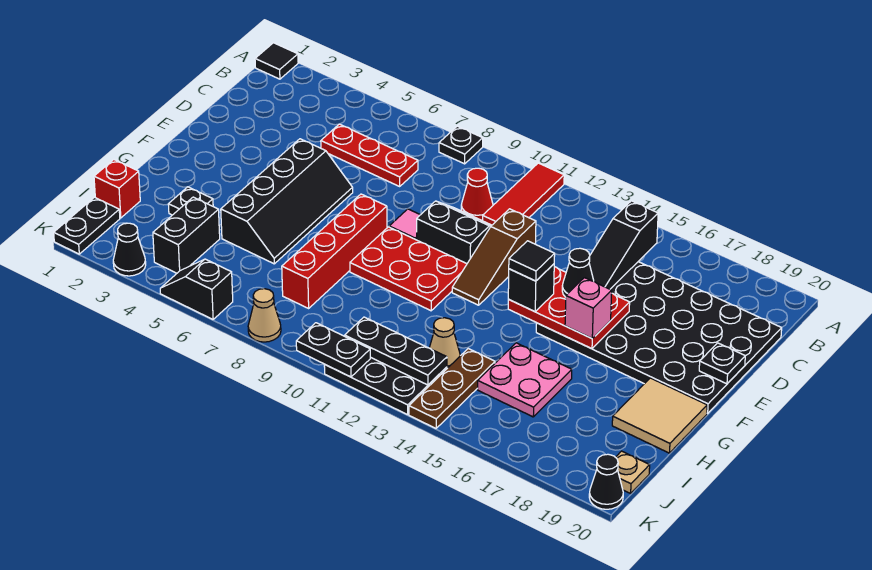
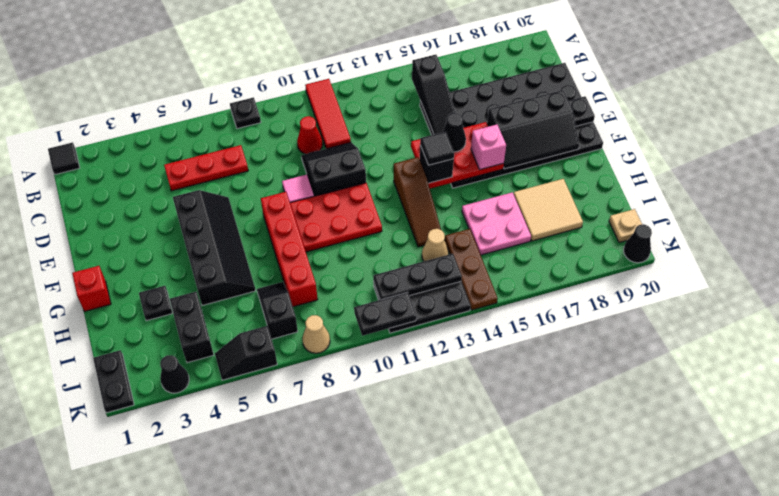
brown 1x3 slope [452,209,536,305] -> brown 1x3 slope moved to [394,157,441,247]
none -> black 2x3 slope [487,90,579,169]
tan 2x2 tile [612,378,707,453] -> tan 2x2 tile moved to [514,179,583,241]
red 1x1 brick [94,159,140,218] -> red 1x1 brick moved to [72,266,111,312]
none -> black 1x2 slope [257,282,298,339]

